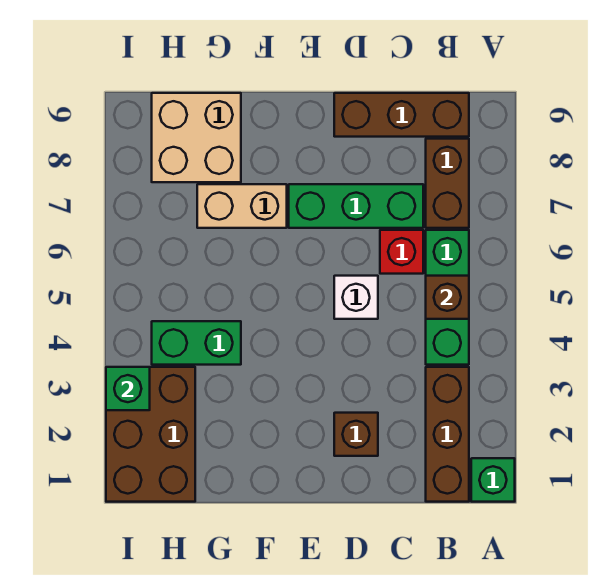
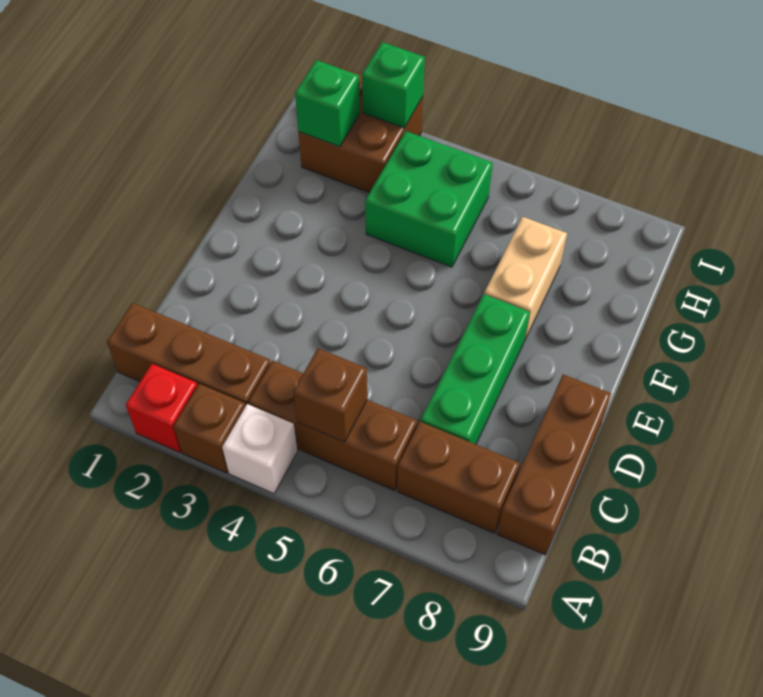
green 1x1 brick [471,458,515,502] -> green 1x1 brick moved to [295,60,360,147]
green 1x3 brick [426,230,469,365] -> brown 1x3 brick [248,361,417,491]
red 1x1 brick [380,230,423,274] -> red 1x1 brick moved to [126,364,198,452]
brown 1x1 brick [334,413,378,456] -> brown 1x1 brick moved to [173,384,245,473]
white 1x1 brick [334,276,378,319] -> white 1x1 brick moved to [222,404,297,494]
green 1x2 brick [152,321,241,365] -> green 2x2 brick [365,131,493,267]
tan 2x2 brick [152,93,241,182] -> none
brown 2x3 brick [106,367,195,502] -> brown 2x2 brick [299,67,423,193]

